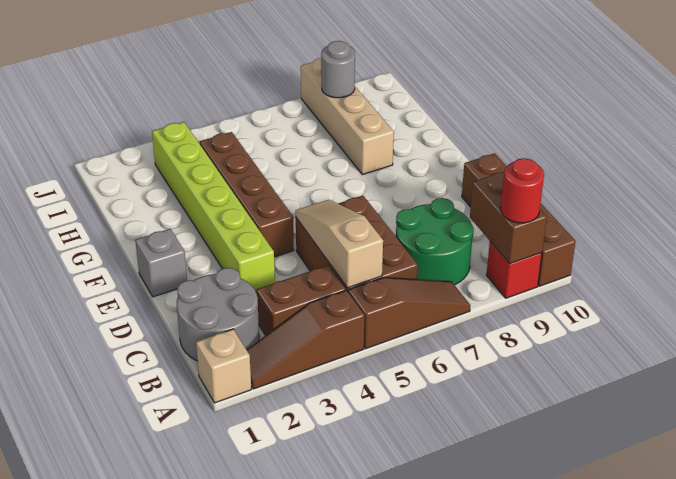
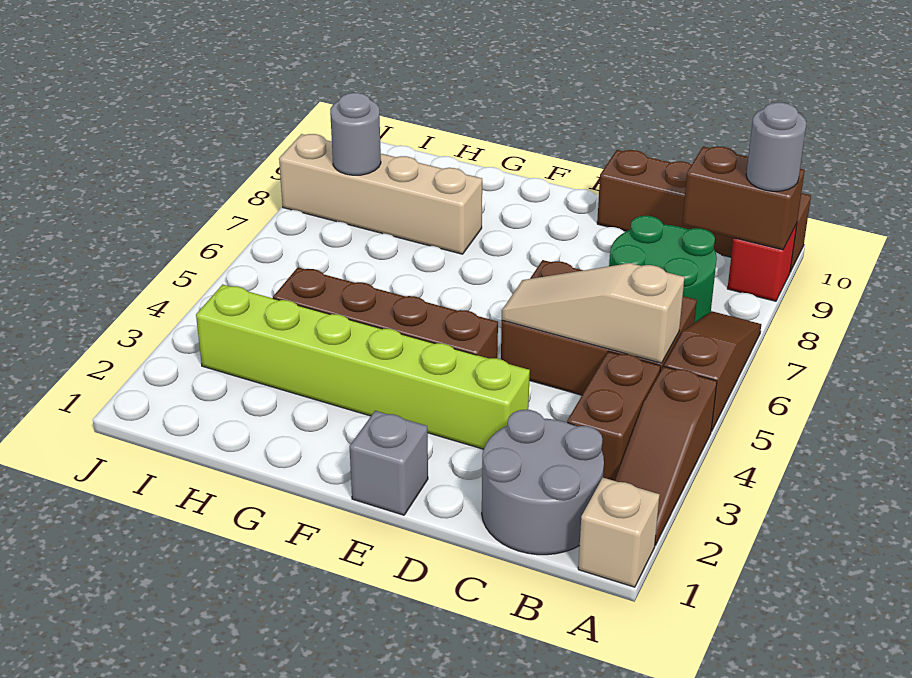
red 1x1 round brick [501,158,544,223] -> grey 1x1 round brick [746,102,806,191]

